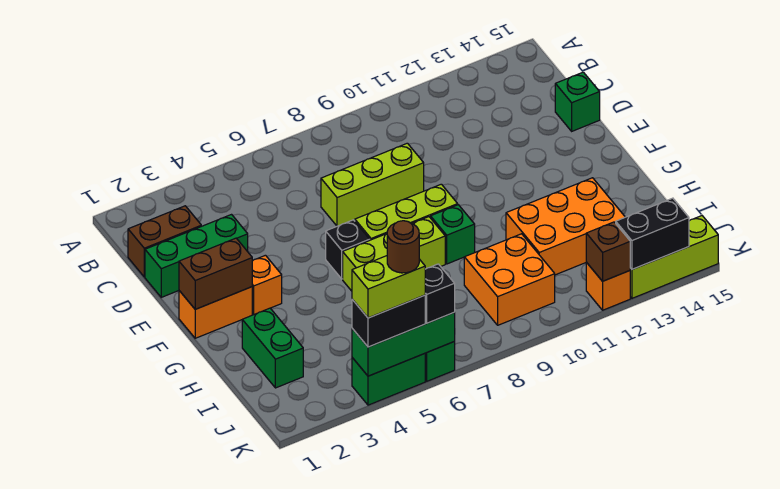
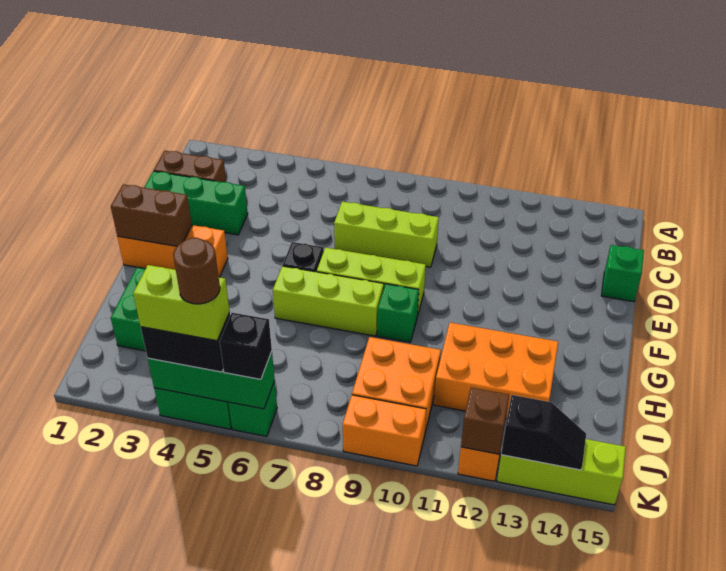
none -> orange 1x2 brick [343,395,426,466]
black 1x2 brick [616,198,689,269] -> black 1x2 slope [501,395,586,470]

